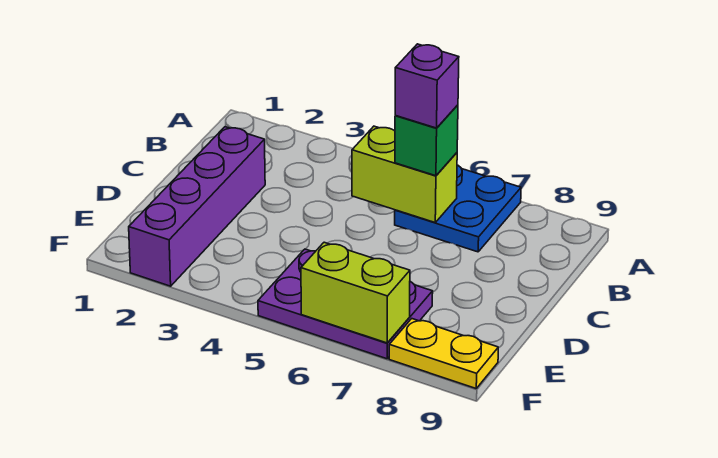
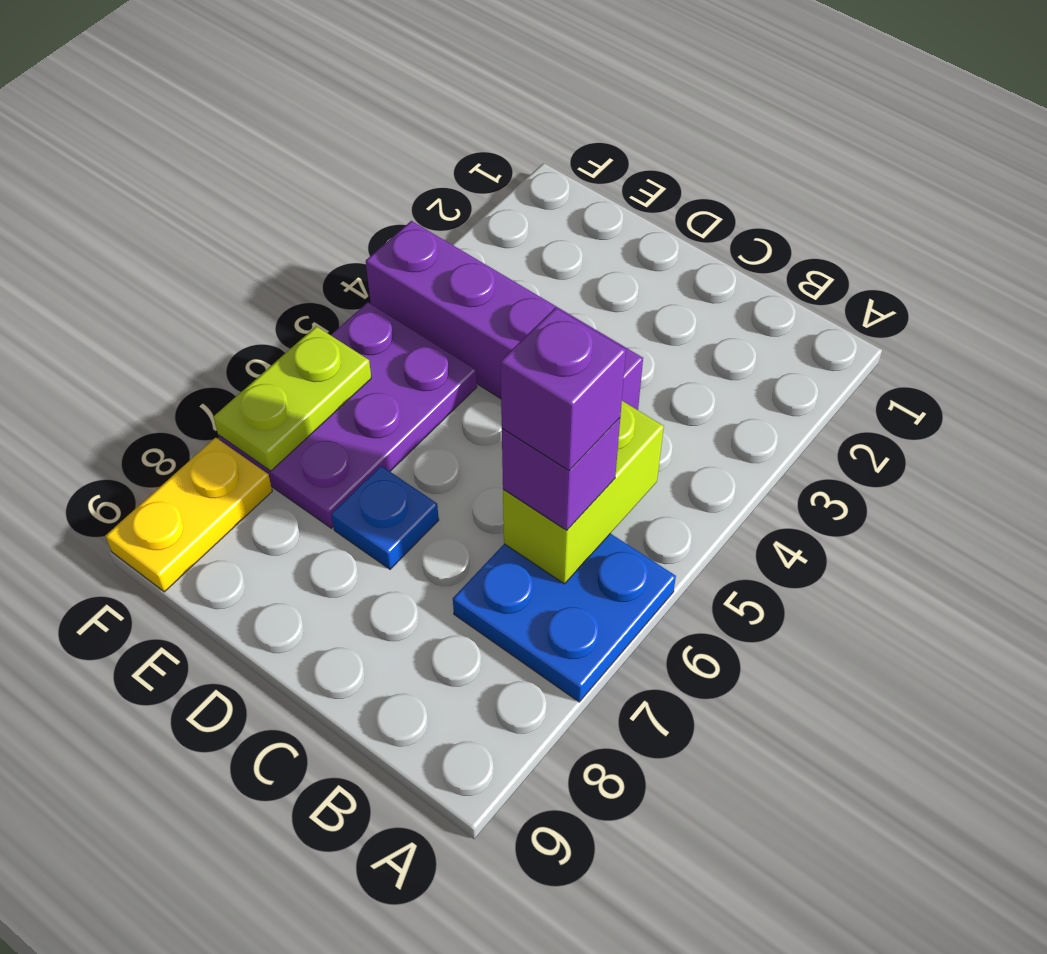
green 1x1 brick [395,105,458,176] -> purple 1x1 brick [502,418,620,530]
purple 1x4 brick [129,127,265,286] -> purple 1x4 brick moved to [366,221,643,410]
none -> blue 1x1 plate [331,466,439,569]
lime 1x2 brick [301,242,410,343] -> lime 1x2 plate [213,326,371,471]

